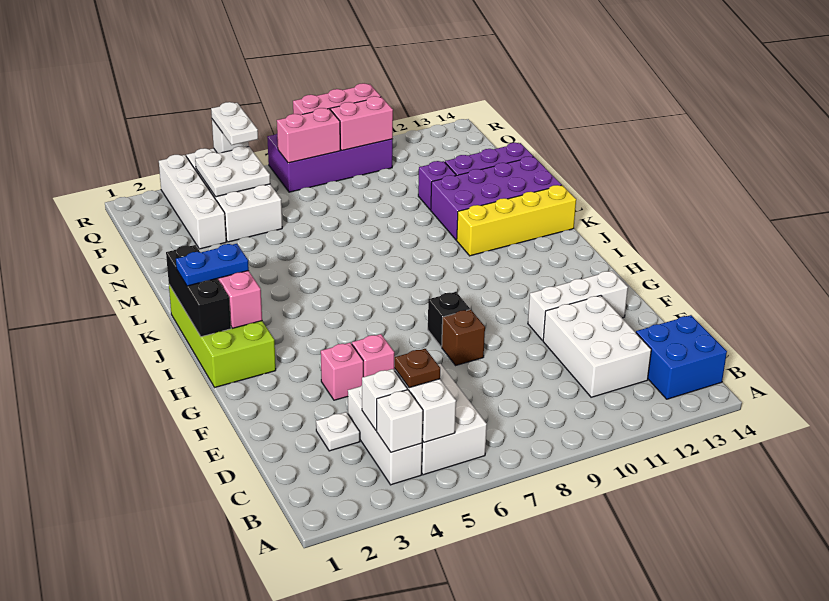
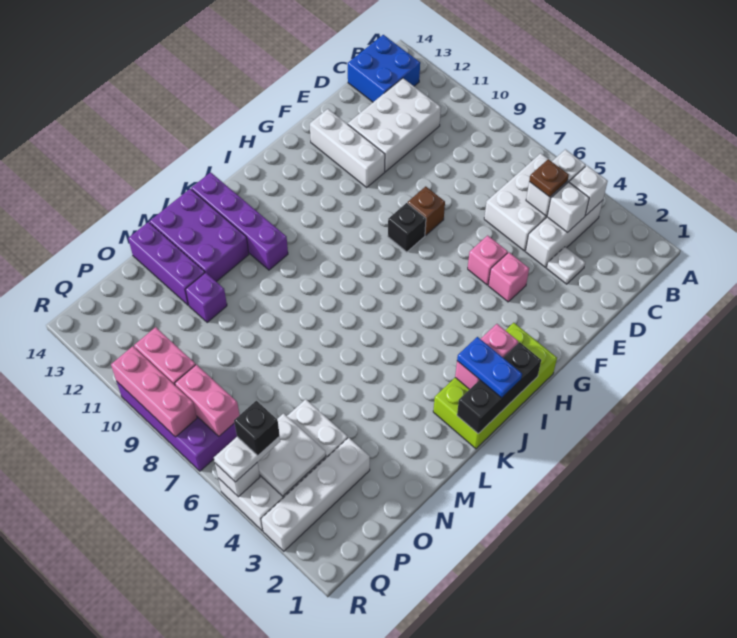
yellow 1x4 brick [457,185,576,256] -> purple 1x4 brick [191,172,288,270]
purple 2x4 brick [431,157,561,240] -> purple 2x3 brick [150,189,249,282]
none -> black 1x1 brick [234,401,280,456]

